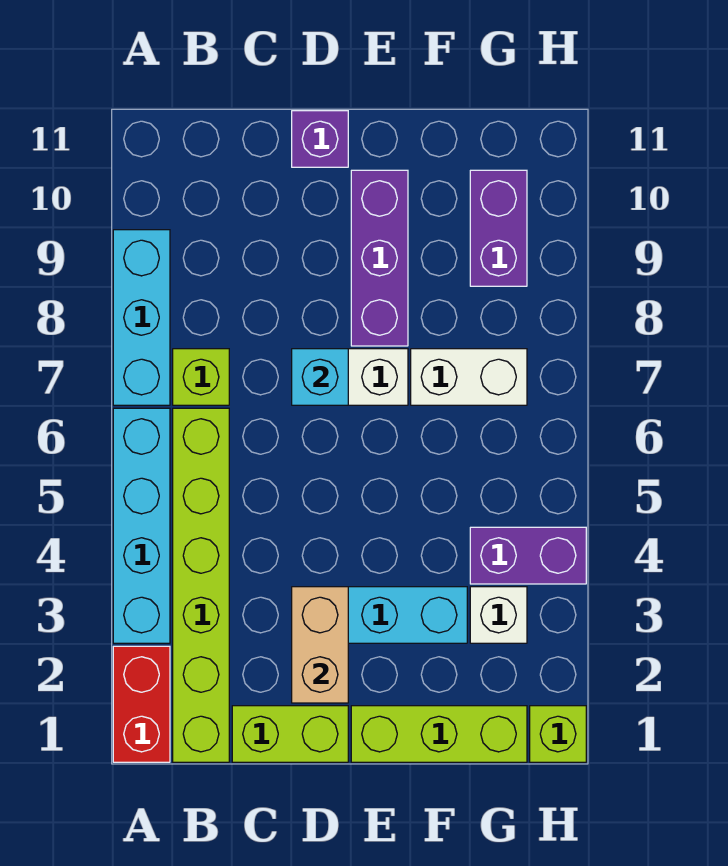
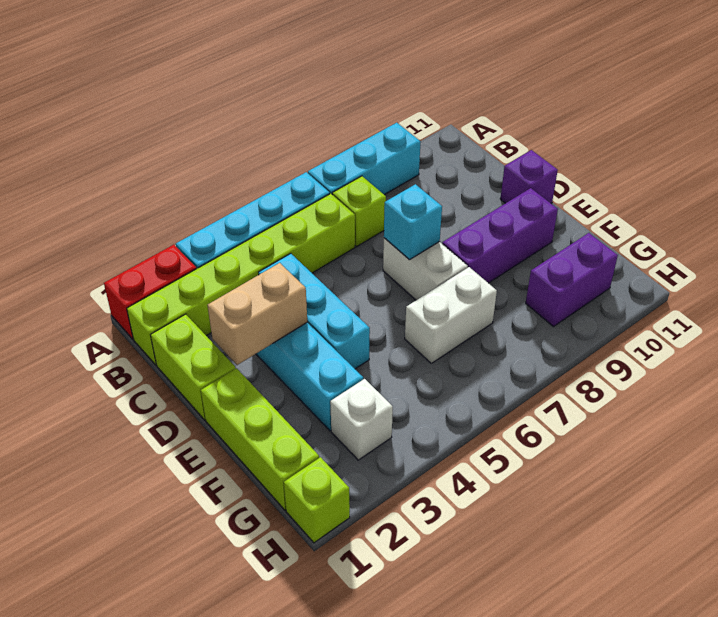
none -> cyan 1x3 brick [259,254,370,369]
white 1x2 brick [411,349,527,405] -> white 1x2 brick turned to [405,267,497,363]
purple 1x2 brick [470,527,586,584] -> none

